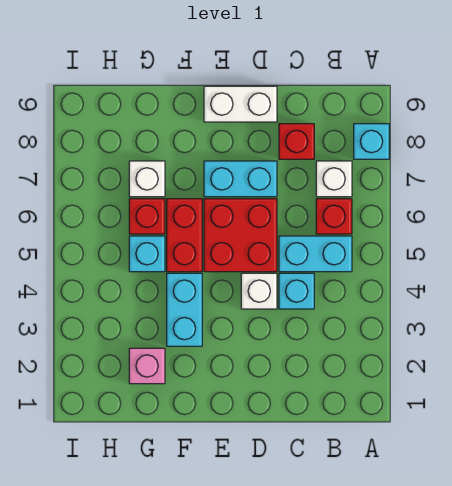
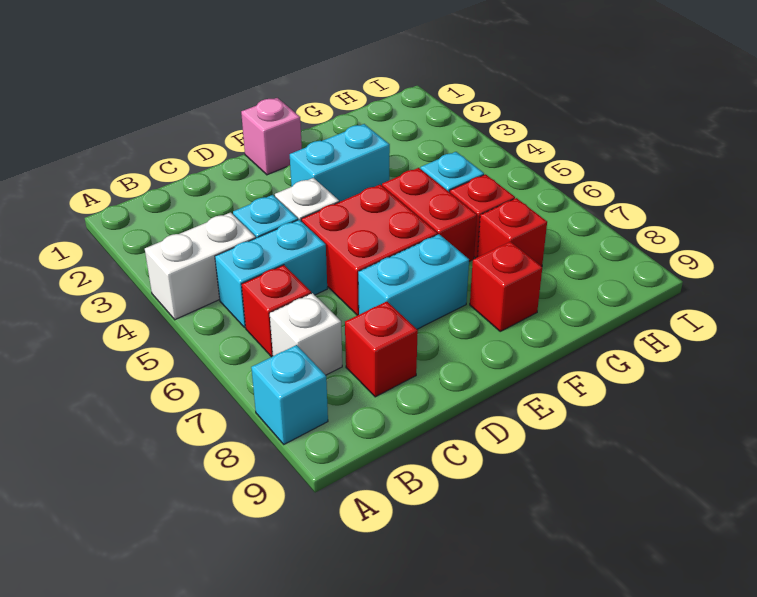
white 1x2 brick [204,86,277,122] -> white 1x2 brick moved to [145,212,256,320]
cyan 1x2 brick [167,273,202,346] -> cyan 1x2 brick turned to [290,124,390,202]
none -> red 1x1 brick [470,241,542,331]
pink 1x1 brick [129,348,165,384] -> pink 1x1 brick moved to [241,98,302,175]
white 1x1 brick [129,161,165,197] -> red 1x1 brick [477,198,547,266]

